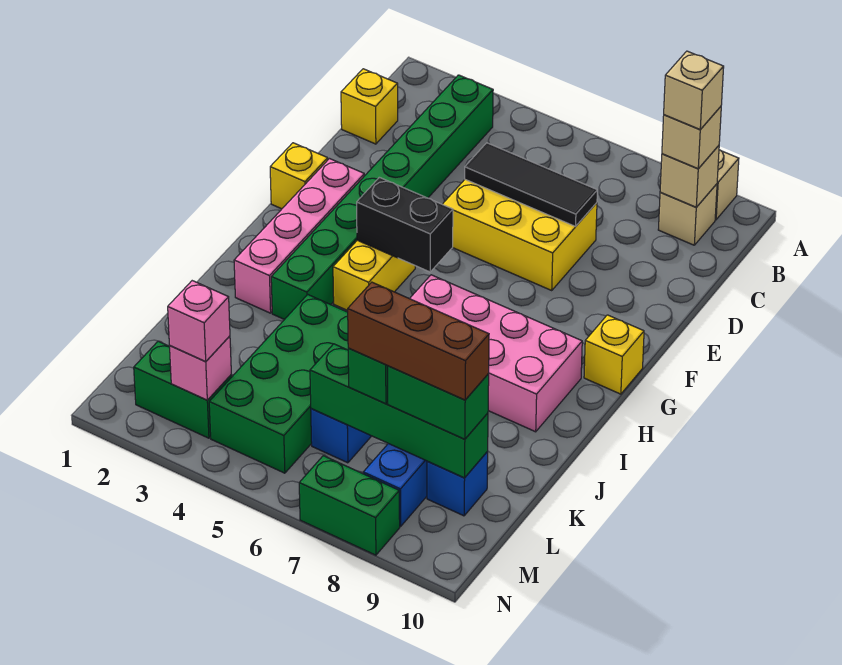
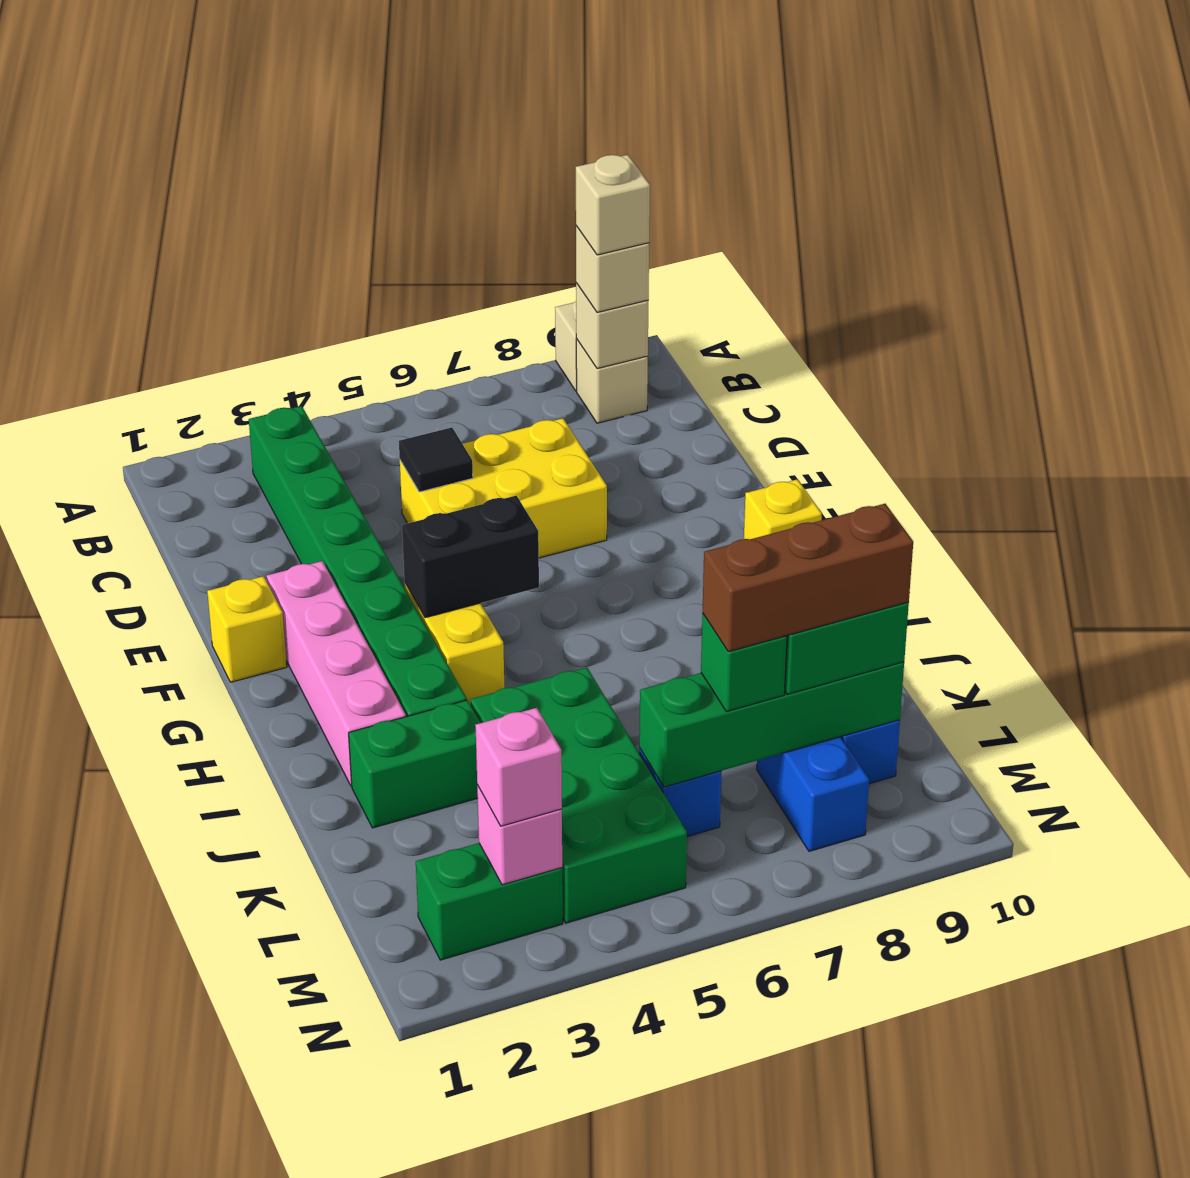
yellow 1x1 brick [341,69,398,144] -> none
black 1x3 tile [465,143,597,226] -> black 1x1 tile [399,427,473,492]
pink 2x4 brick [410,275,582,432] -> none
green 1x2 brick [299,456,400,555] -> green 1x2 brick moved to [349,700,480,828]

